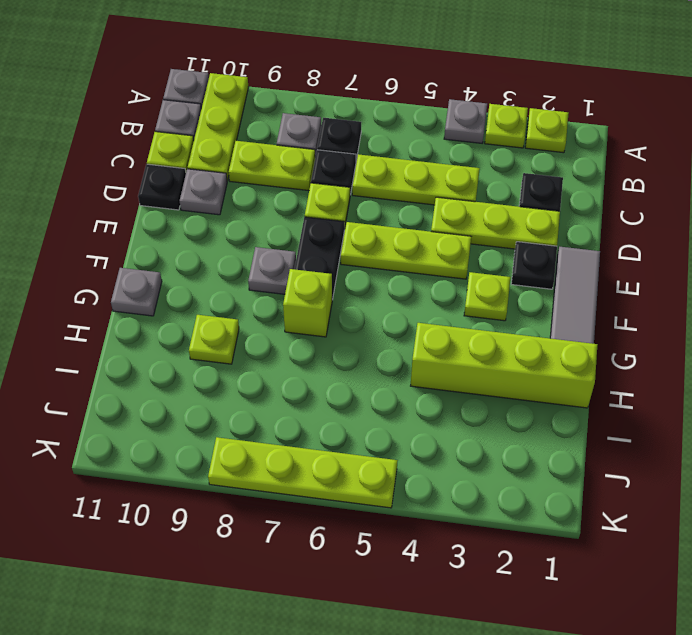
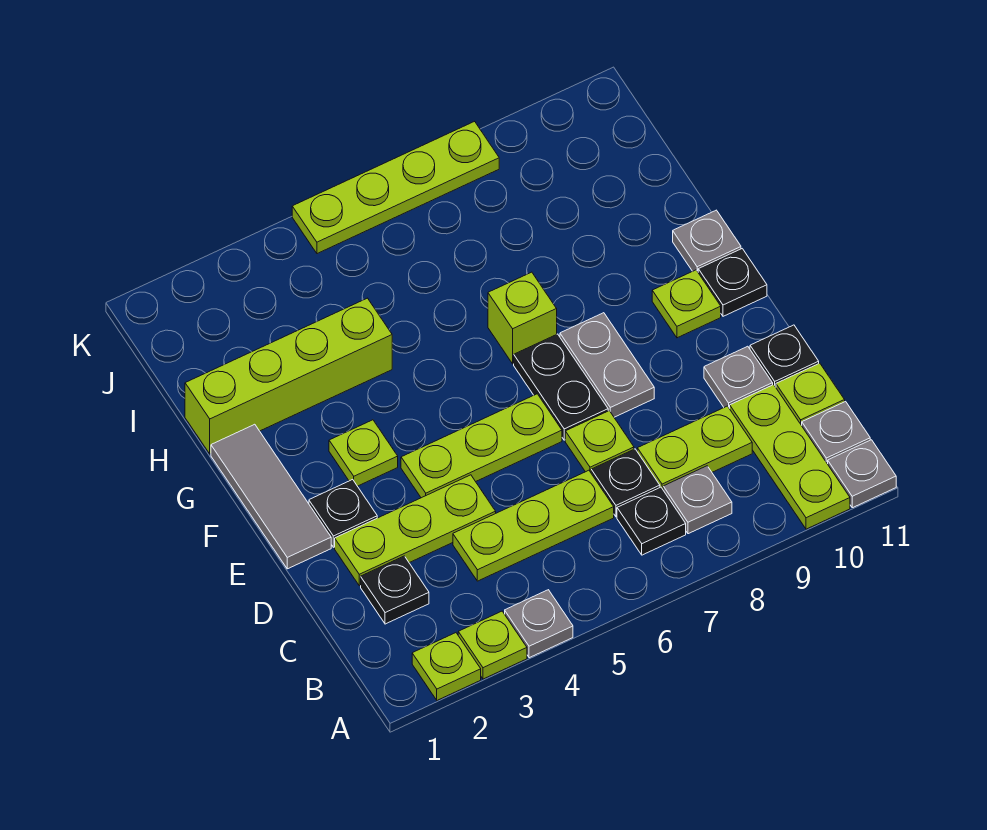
grey 1x1 plate [248,247,296,294] -> grey 1x2 plate [560,313,654,417]
none -> black 1x1 plate [698,249,767,316]
lime 1x1 plate [189,315,239,364] -> lime 1x1 plate moved to [652,270,721,338]

